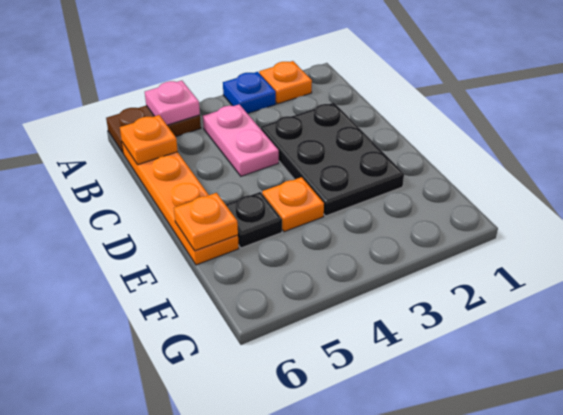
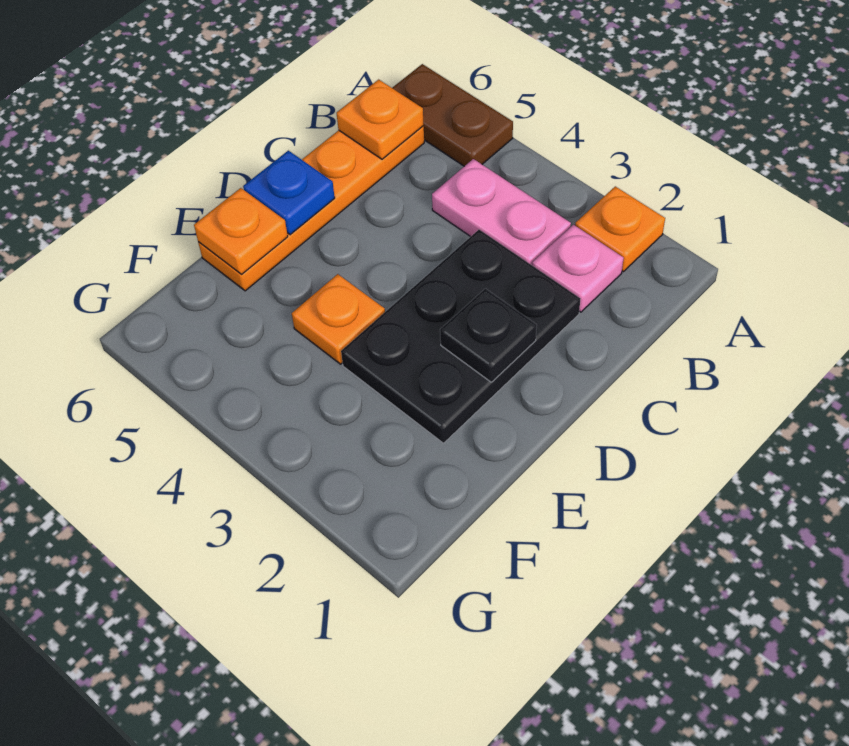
blue 1x1 plate [223,72,276,114] -> blue 1x1 plate moved to [243,151,335,235]
pink 1x1 plate [145,81,200,125] -> pink 1x1 plate moved to [532,225,624,312]
pink 1x2 plate [203,104,279,176] -> pink 1x2 plate turned to [432,159,571,265]
black 1x1 plate [225,192,282,248] -> black 1x1 plate moved to [440,289,537,382]

